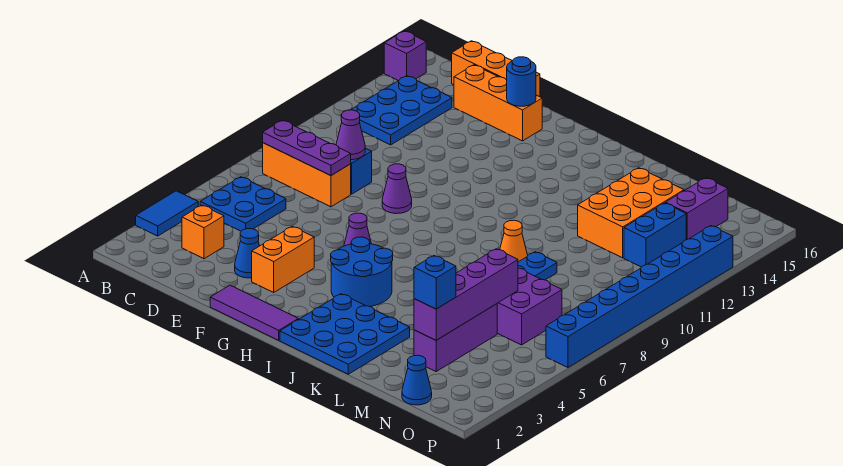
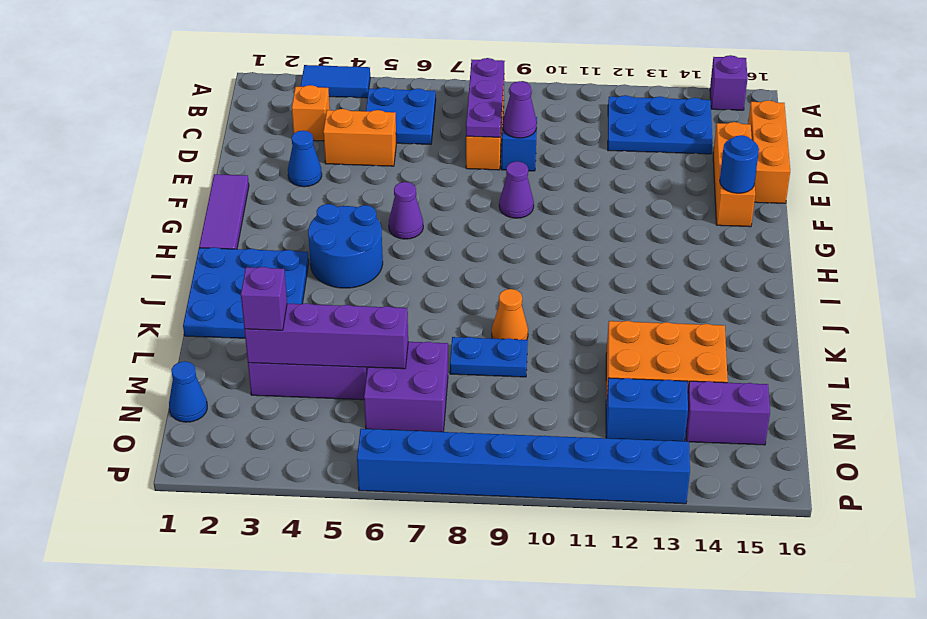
orange 1x2 brick [252,226,314,292] -> orange 1x2 brick moved to [323,109,396,166]
blue 1x1 brick [414,256,456,309] -> purple 1x1 brick [241,267,287,330]

